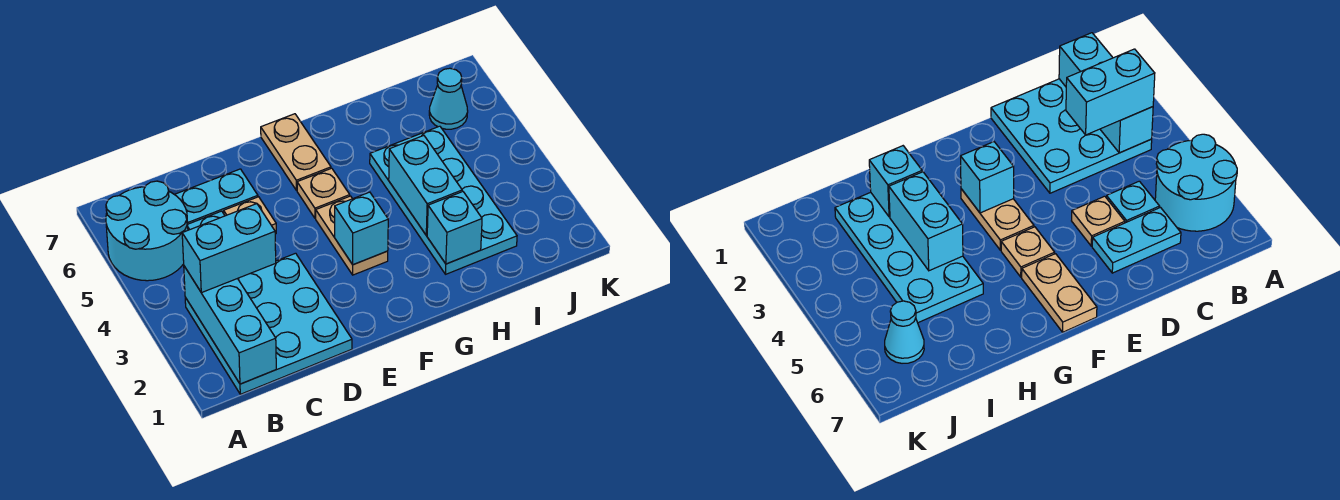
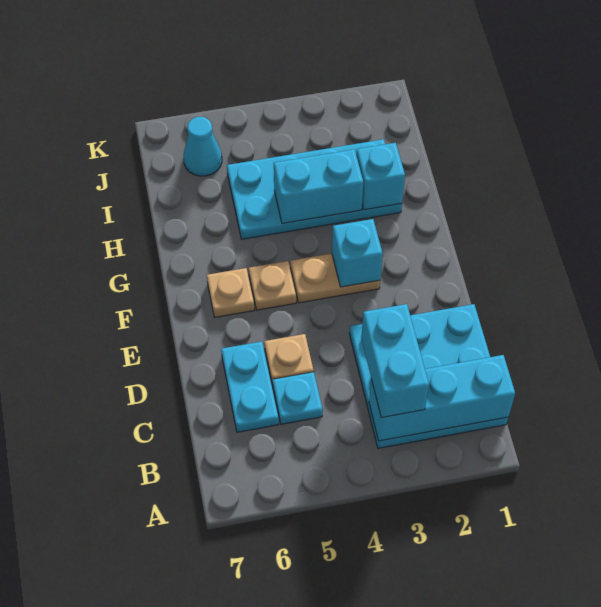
cyan 2x2 round brick [106,181,188,281] -> none
tan 1x2 plate [261,114,331,190] -> tan 1x1 plate [207,268,254,317]

